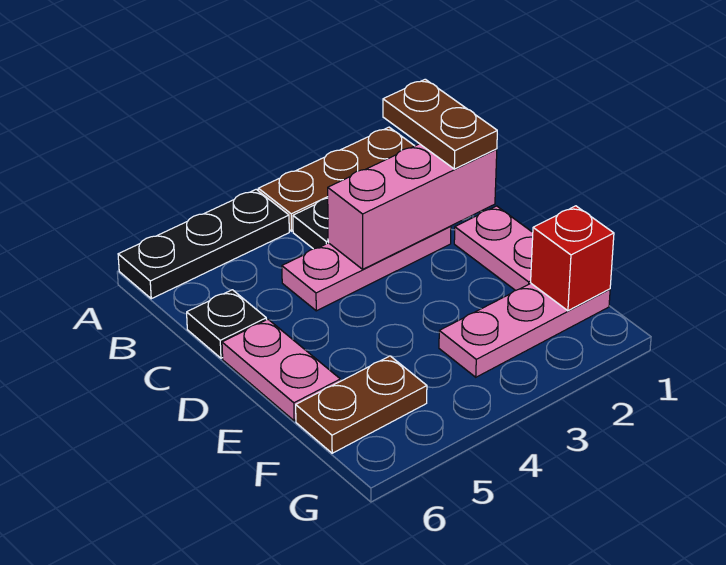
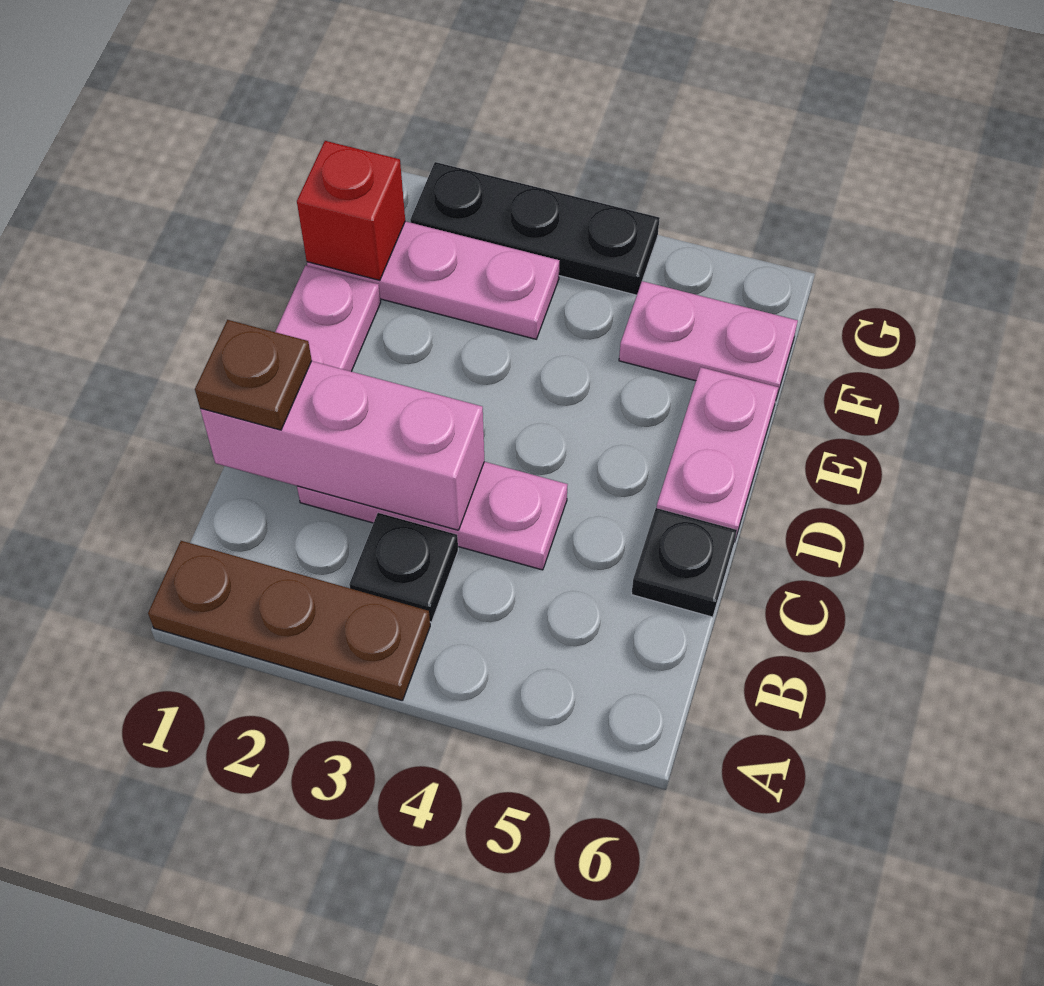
black 1x3 plate [118,189,289,299] -> black 1x3 plate moved to [410,162,660,295]
brown 1x2 plate [383,79,497,169] -> brown 1x1 plate [195,320,312,430]
brown 1x2 plate [296,356,427,453] -> pink 1x2 plate [619,281,798,398]

